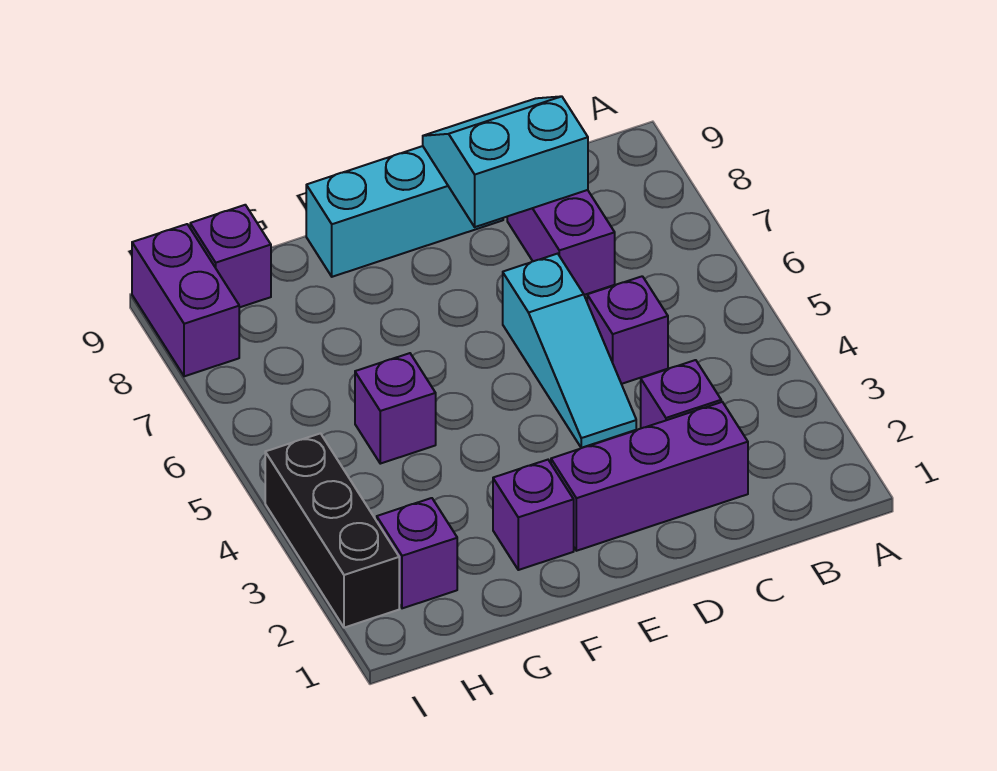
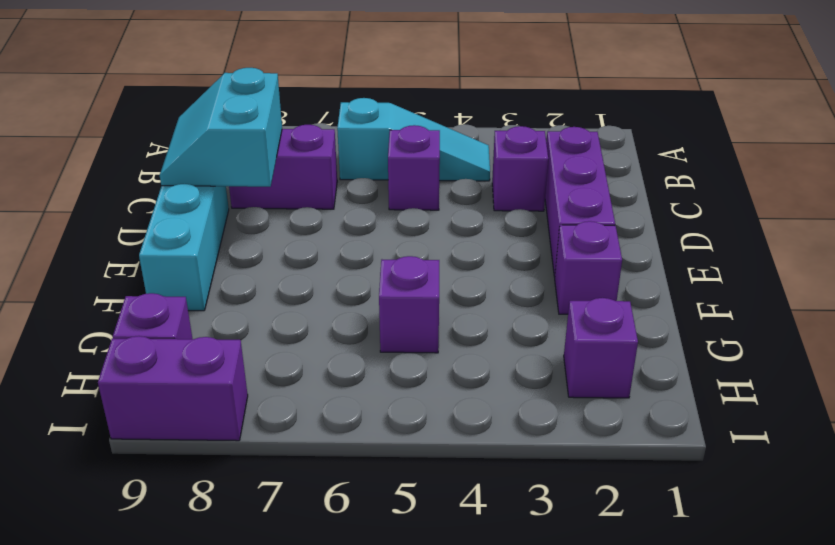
cyan 1x3 slope [503,254,636,448] -> cyan 1x3 slope moved to [337,98,490,181]
black 1x3 brick [265,433,399,628] -> none

